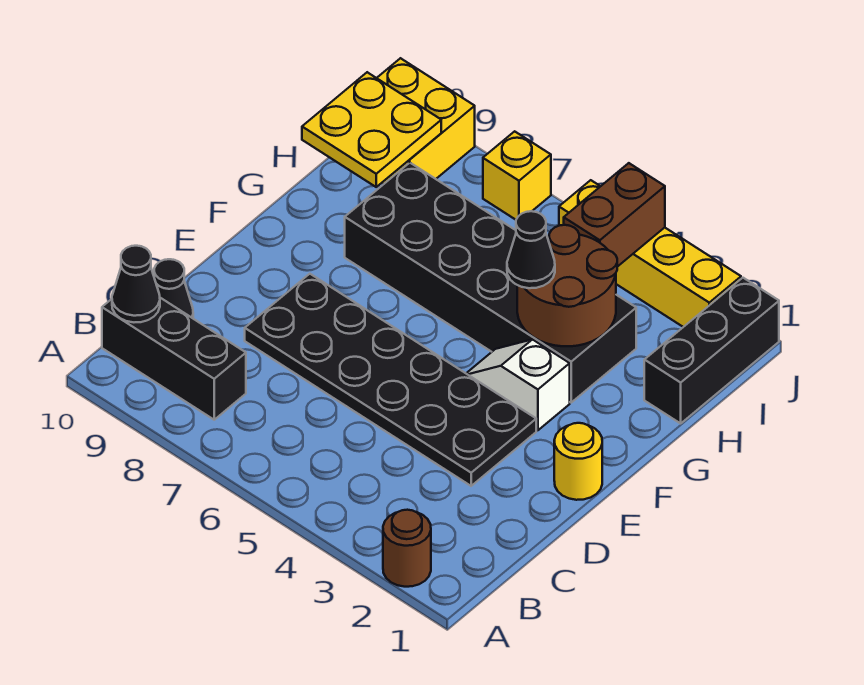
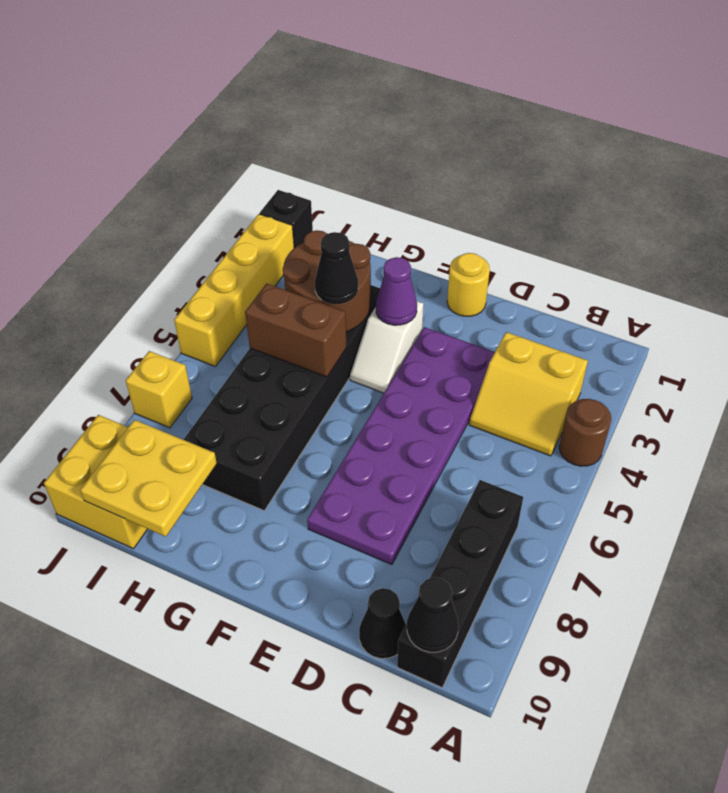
brown 1x1 round brick [383,510,431,587] -> brown 1x1 round brick moved to [559,399,611,466]
none -> yellow 2x2 slope [469,332,588,456]
black 1x3 brick [102,298,246,420] -> black 1x4 brick [397,480,523,687]
black 2x6 plate [245,274,536,486] -> purple 2x6 plate [307,327,495,565]
none -> purple 1x1 cone [376,257,417,325]
black 1x3 brick [644,278,779,423] -> black 1x1 brick [260,190,313,248]
brown 1x2 brick [564,163,665,267] -> brown 1x2 brick moved to [245,284,346,377]

